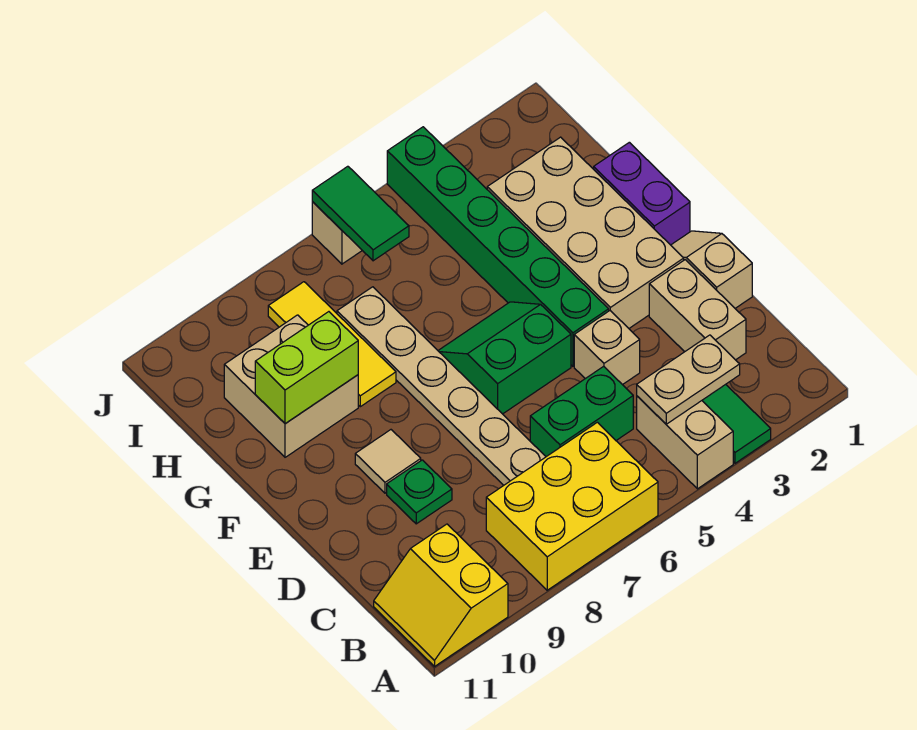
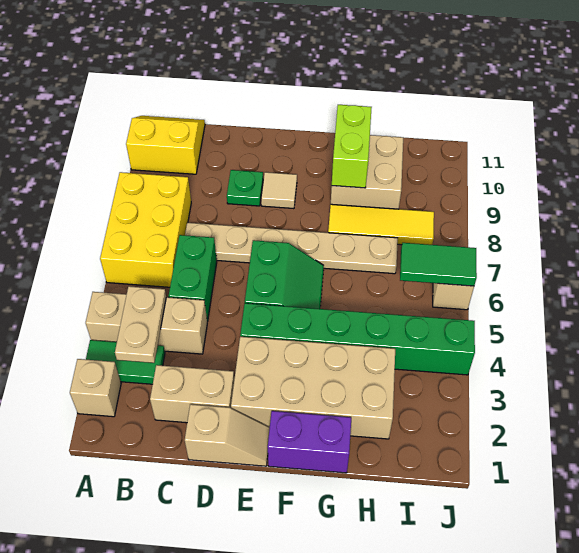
tan 1x2 brick [637,396,733,489] -> tan 1x3 brick [86,292,207,354]
tan 1x1 brick [574,311,640,385] -> tan 1x1 brick moved to [70,359,121,417]

